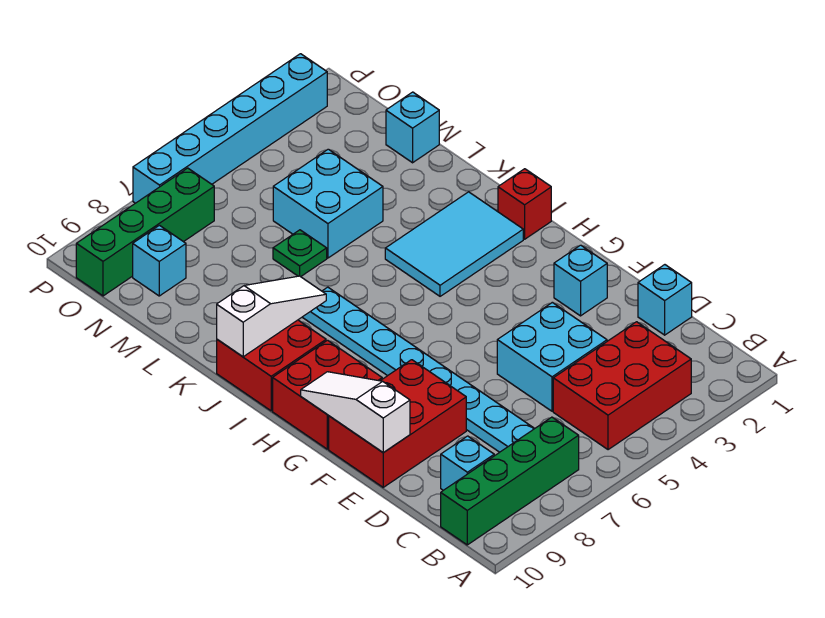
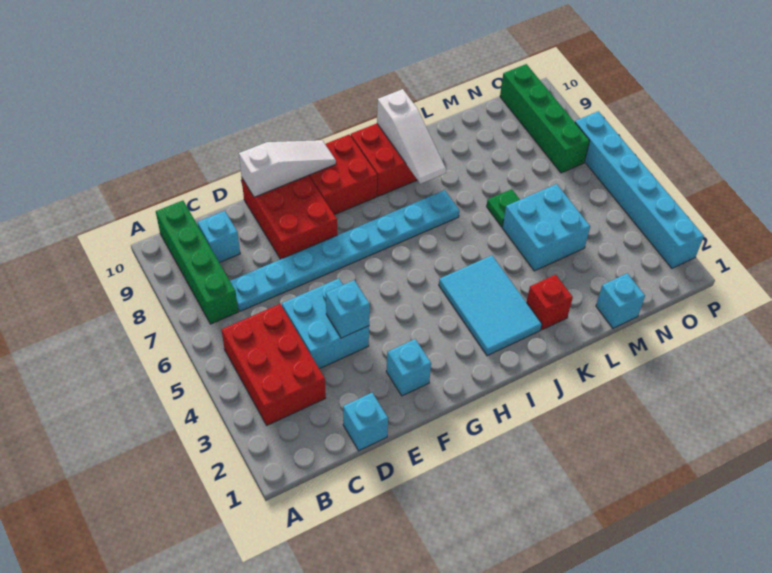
red 1x1 brick [498,169,551,239] -> red 1x1 brick moved to [526,275,573,330]
cyan 1x1 brick [133,225,186,296] -> cyan 1x1 brick moved to [326,280,370,338]

